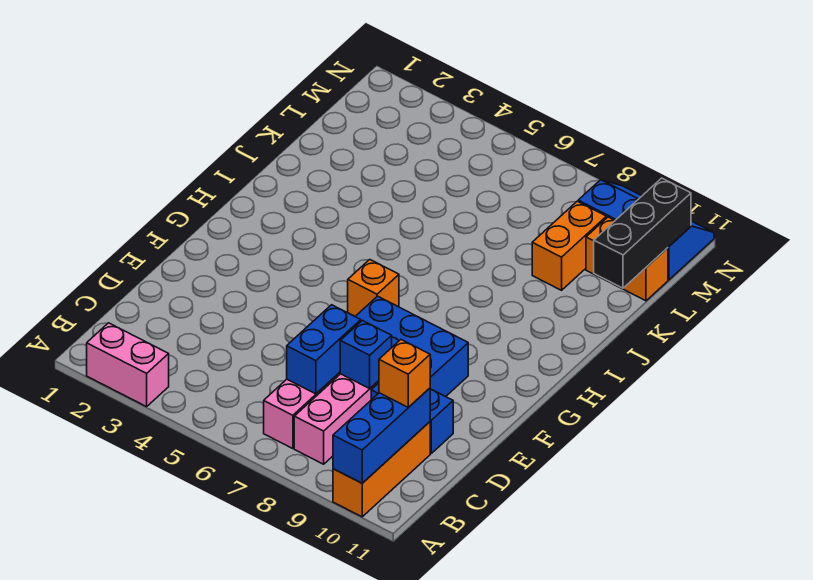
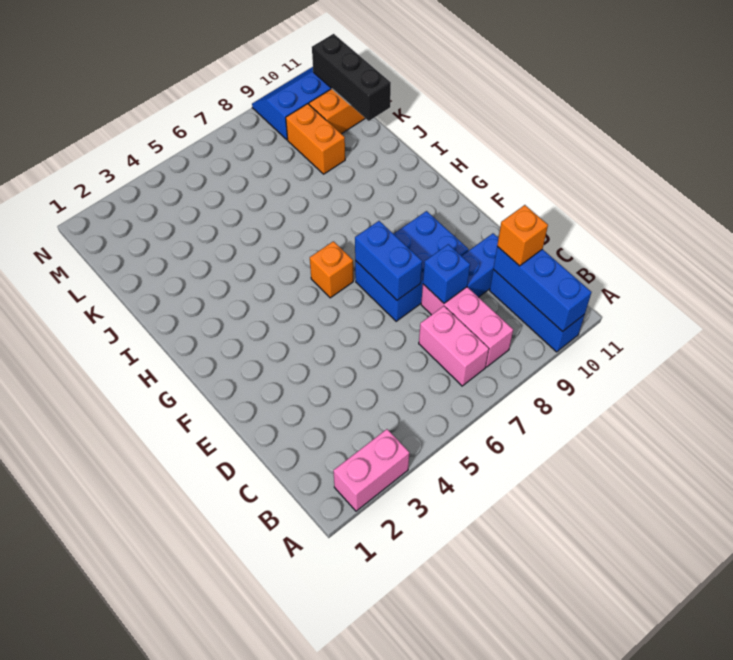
orange 1x3 brick [333,422,430,517] -> blue 1x3 brick [490,270,585,352]
blue 1x2 brick [287,305,361,394] -> blue 1x2 brick moved to [355,221,422,300]

